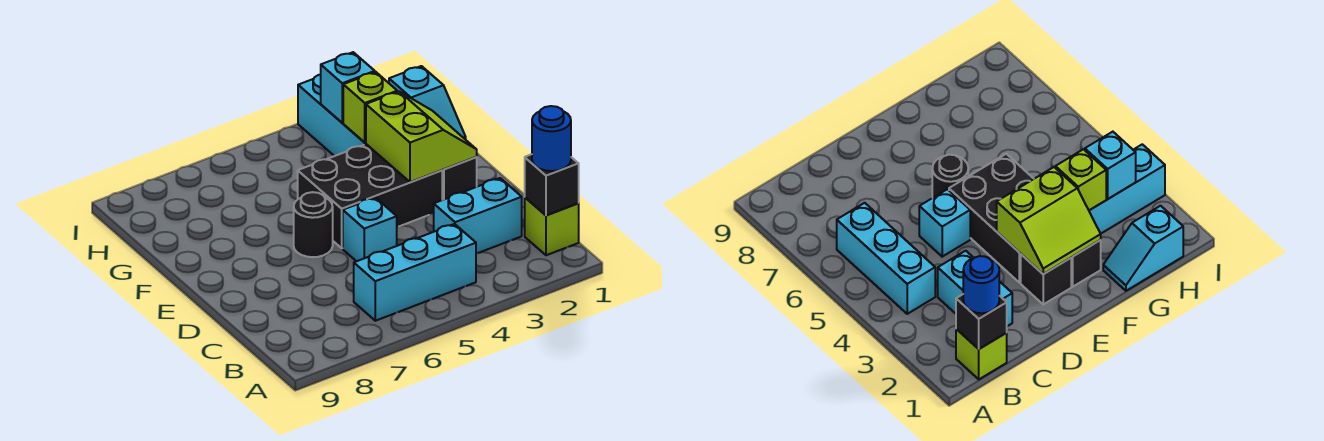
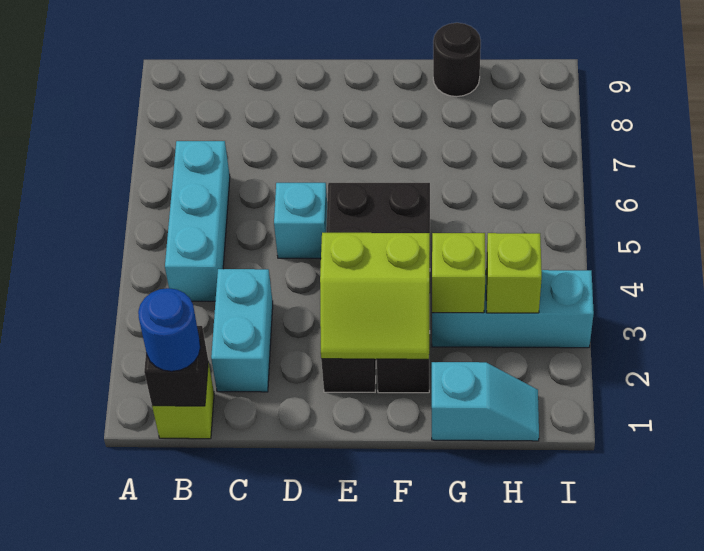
black 1x1 round brick [294,192,333,257] -> black 1x1 round brick moved to [433,23,481,97]
cyan 1x2 slope [389,66,466,140] -> cyan 1x2 slope turned to [432,362,539,441]
cyan 1x1 brick [321,52,375,123] -> lime 1x1 brick [486,233,542,313]

